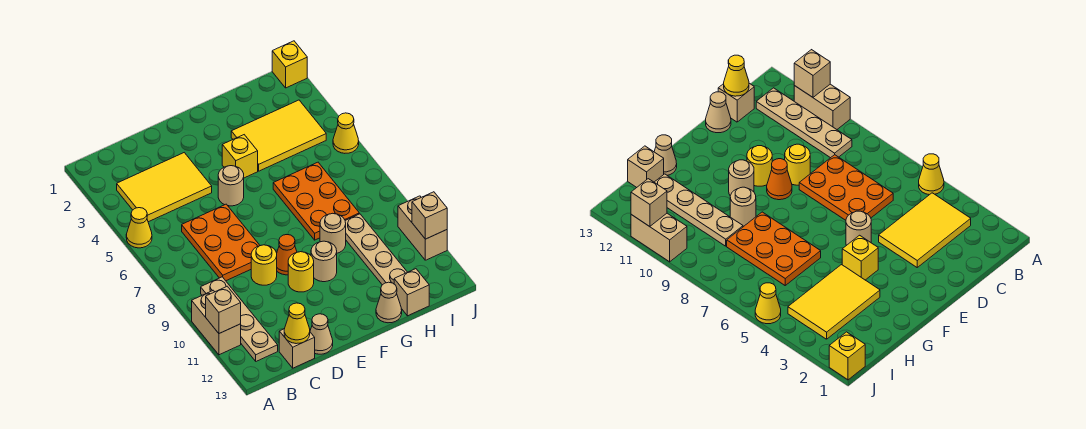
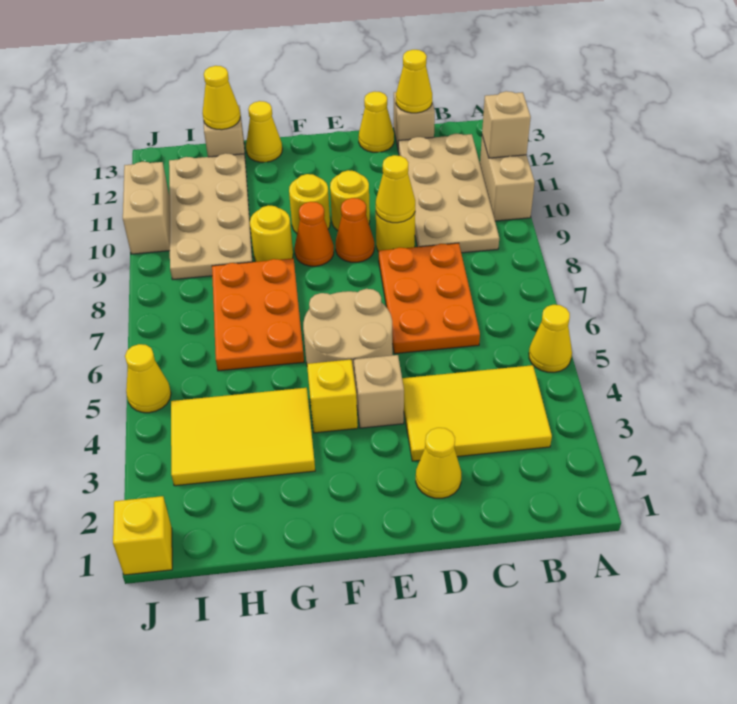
tan 1x4 plate [201,277,278,361] -> tan 2x4 plate [398,134,499,253]
none -> yellow 1x1 cone [416,428,461,498]
none -> yellow 1x1 cone [376,155,415,223]
tan 1x1 cone [310,314,333,354] -> yellow 1x1 cone [359,91,394,152]
tan 1x1 round brick [218,166,244,206] -> tan 2x2 round brick [303,289,393,381]
none -> orange 1x1 cone [295,202,334,266]
tan 1x1 round brick [311,241,337,282] -> yellow 1x1 round brick [289,174,330,233]
tan 1x1 round brick [320,213,346,253] -> yellow 1x1 round brick [250,205,293,262]
tan 1x1 cone [376,282,402,323] -> yellow 1x1 cone [246,101,282,162]
tan 1x4 plate [345,214,407,285] -> tan 2x4 plate [169,153,253,280]
none -> yellow 1x1 cone [203,66,240,130]
tan 1x1 brick [412,192,447,239] -> tan 1x1 brick moved to [354,355,404,428]

